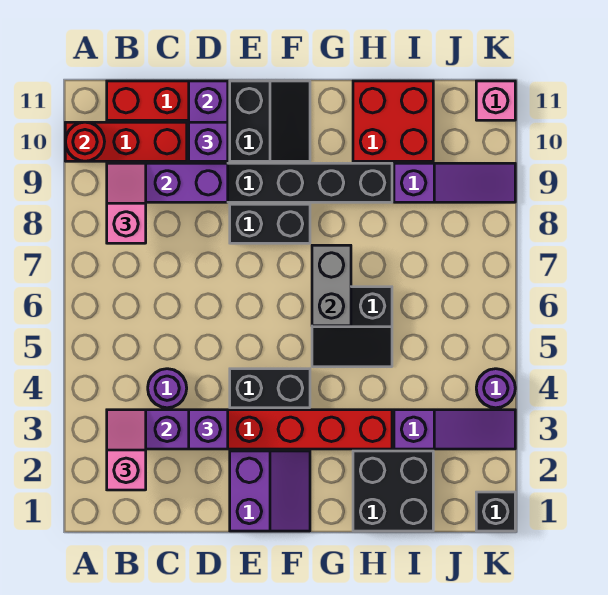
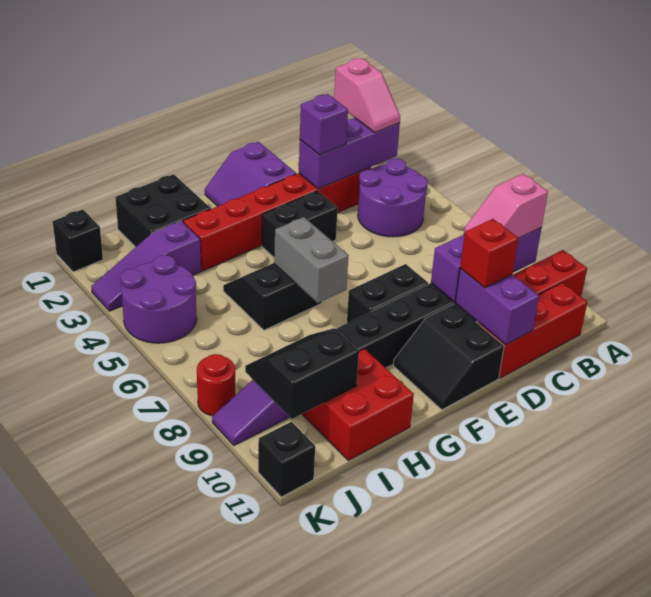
red 1x1 round brick [65,122,105,161] -> red 1x1 round brick moved to [197,354,235,416]
pink 1x2 slope [107,163,146,243] -> pink 1x2 slope turned to [464,174,548,238]
purple 1x1 round brick [148,369,187,408] -> purple 2x2 round brick [358,158,428,237]
purple 1x1 brick [189,122,228,161] -> red 1x1 brick [460,219,519,288]
none -> black 2x2 slope [245,328,359,419]
purple 1x1 round brick [476,369,515,408] -> purple 2x2 round brick [120,255,197,343]
pink 1x1 brick [476,81,515,120] -> black 1x1 brick [258,422,315,497]

